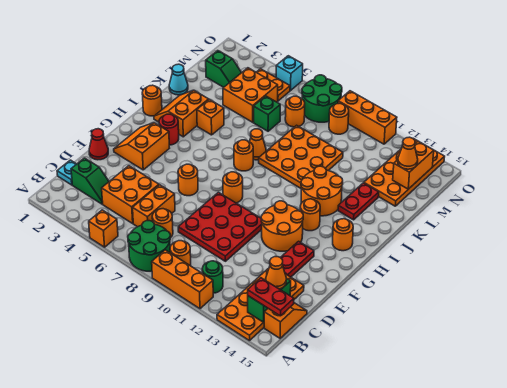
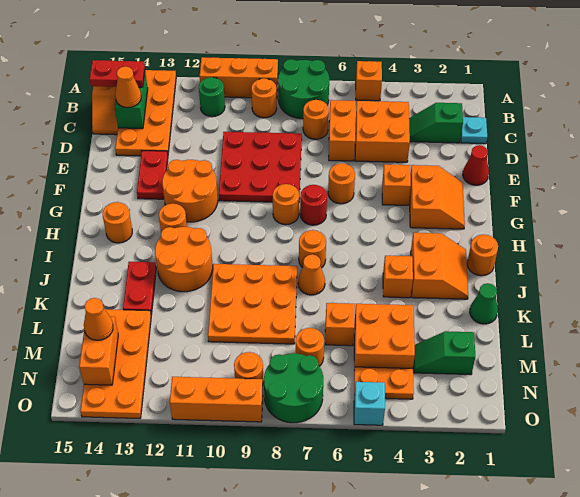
none -> orange 1x1 brick [382,164,411,205]
red 1x1 round brick [159,114,179,145] -> red 1x1 round brick moved to [300,185,327,225]
cyan 1x1 cone [169,64,188,95] -> green 1x1 cone [470,283,498,324]
green 1x1 brick [254,96,280,131] -> orange 1x1 brick [325,303,355,346]

